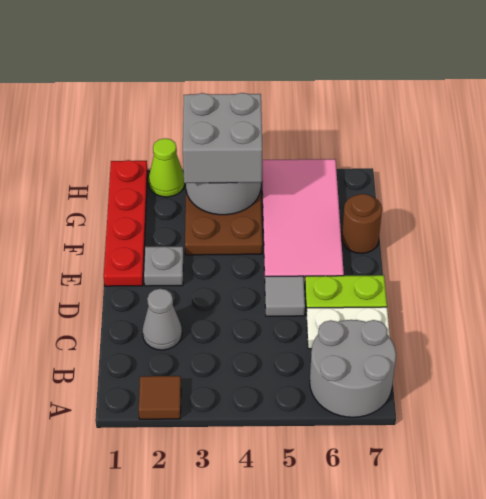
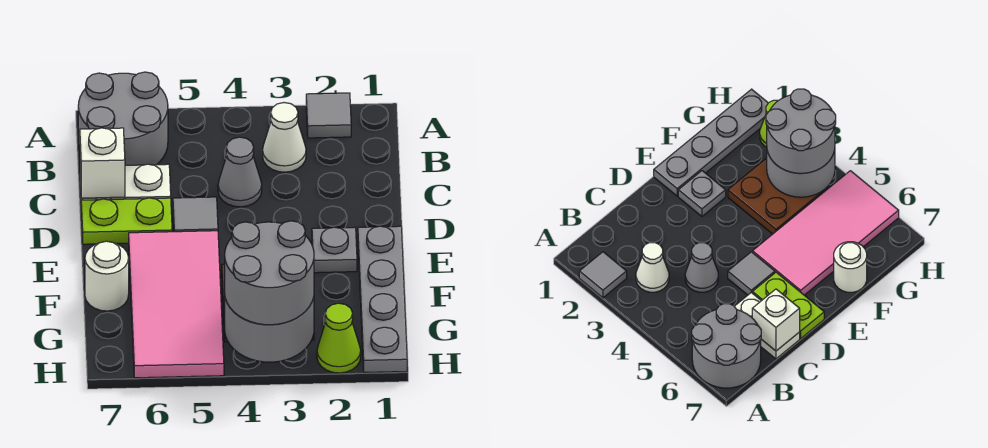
brown 1x1 tile [139,376,181,419] -> grey 1x1 tile [306,93,351,138]
none -> white 1x1 cone [263,103,306,172]
grey 1x1 cone [142,289,182,350] -> grey 1x1 cone moved to [218,137,262,207]
none -> white 1x1 brick [80,128,125,198]
red 1x4 plate [104,160,148,286] -> grey 1x4 plate [358,226,407,372]
brown 1x1 round brick [342,194,382,253] -> white 1x1 round brick [85,241,129,311]
grey 2x2 brick [183,93,262,183] -> grey 2x2 round brick [225,221,314,325]

